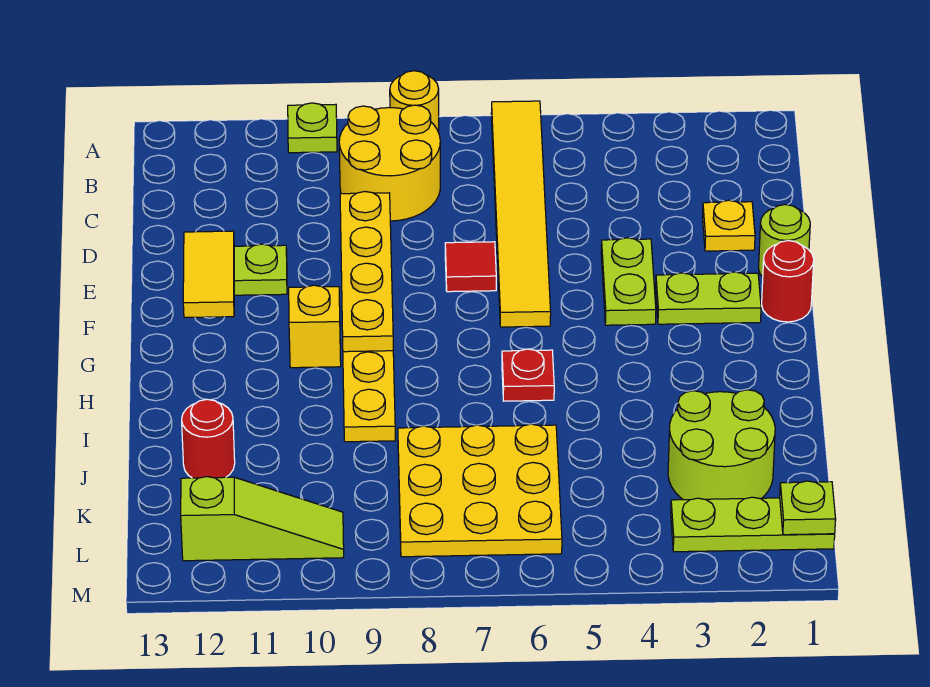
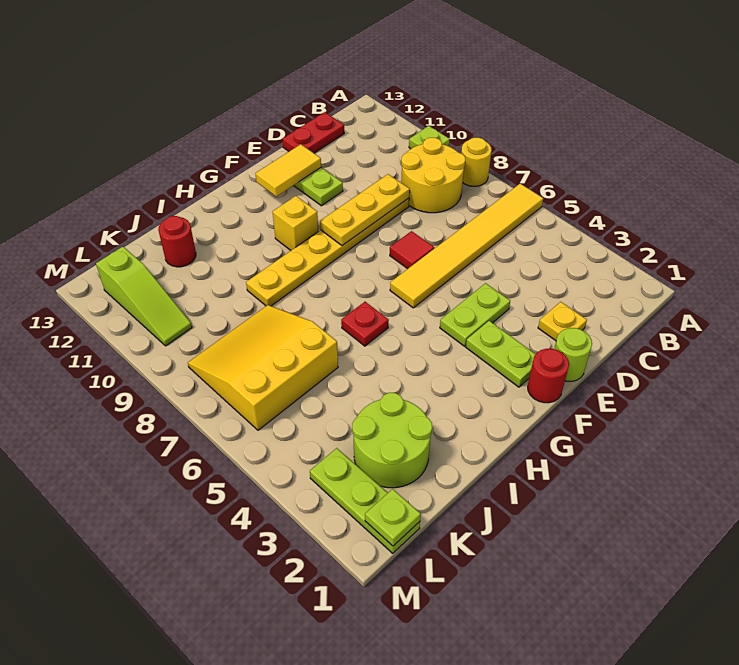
none -> red 1x2 plate [282,112,344,153]
yellow 1x4 plate [340,192,393,352] -> yellow 1x3 plate [320,174,410,246]
yellow 3x3 plate [398,424,562,557] -> yellow 3x3 slope [188,305,338,430]

